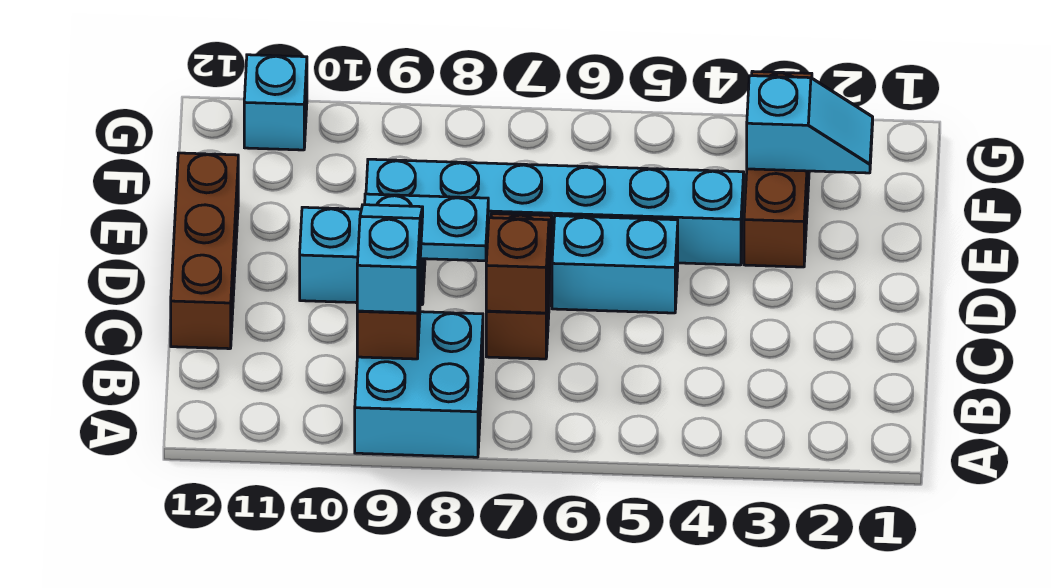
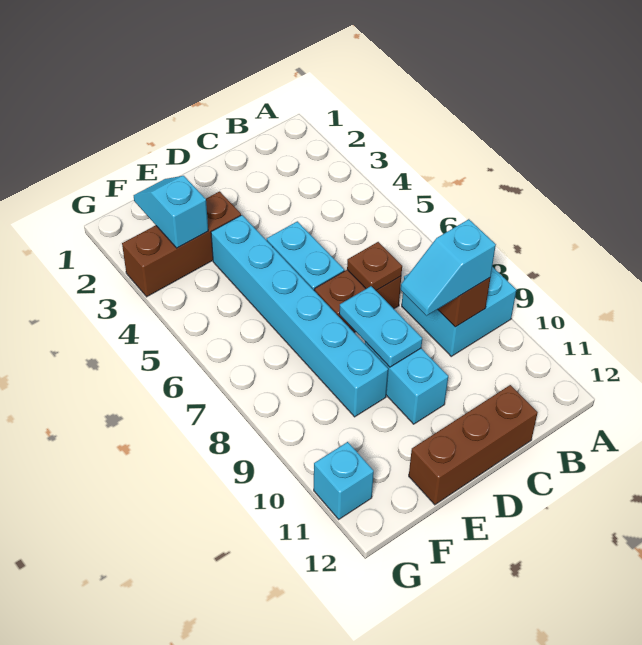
brown 1x1 brick [486,218,549,313] -> brown 1x1 plate [347,242,402,291]

